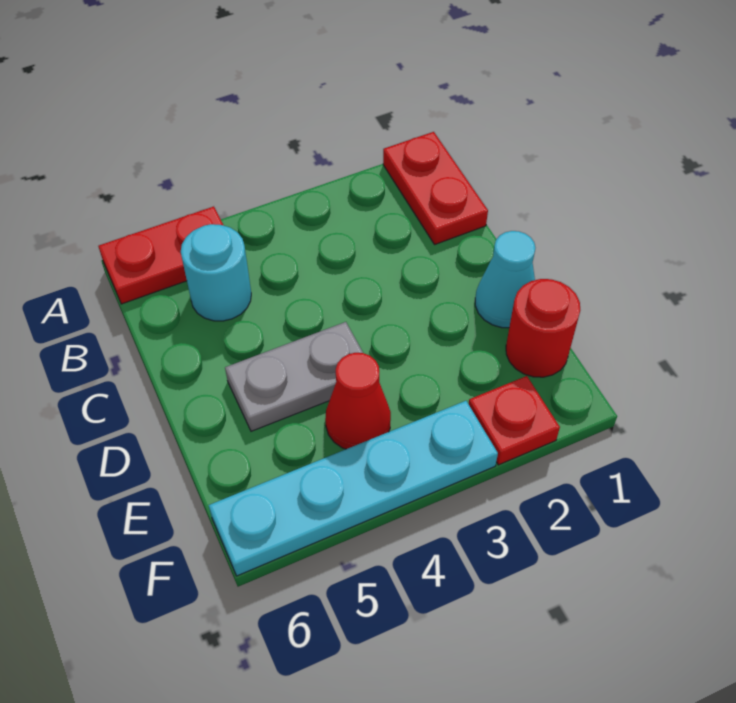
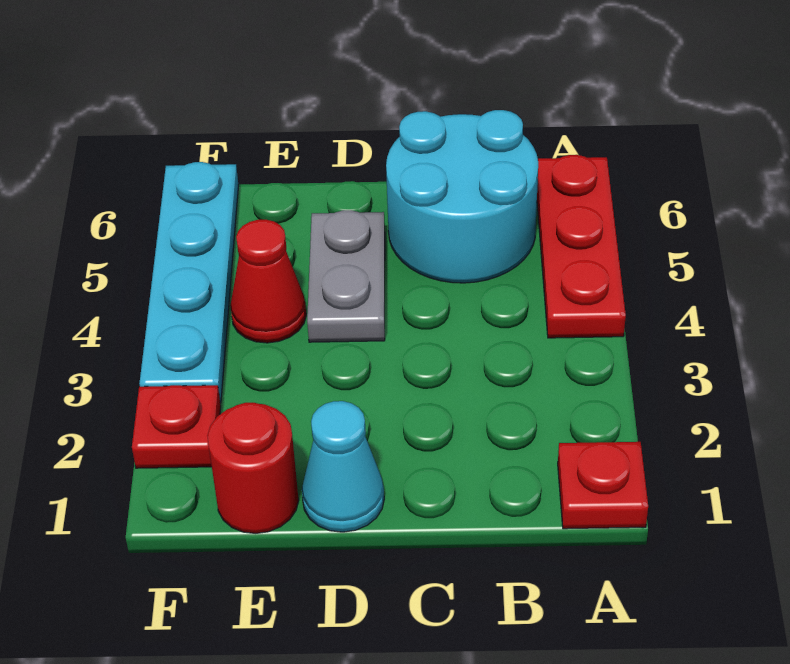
red 1x2 plate [383,132,488,244] -> red 1x1 plate [558,442,648,529]
red 1x2 plate [98,206,223,304] -> red 1x3 plate [537,155,626,338]
cyan 1x1 round brick [181,224,251,321] -> cyan 2x2 round brick [386,110,538,283]

